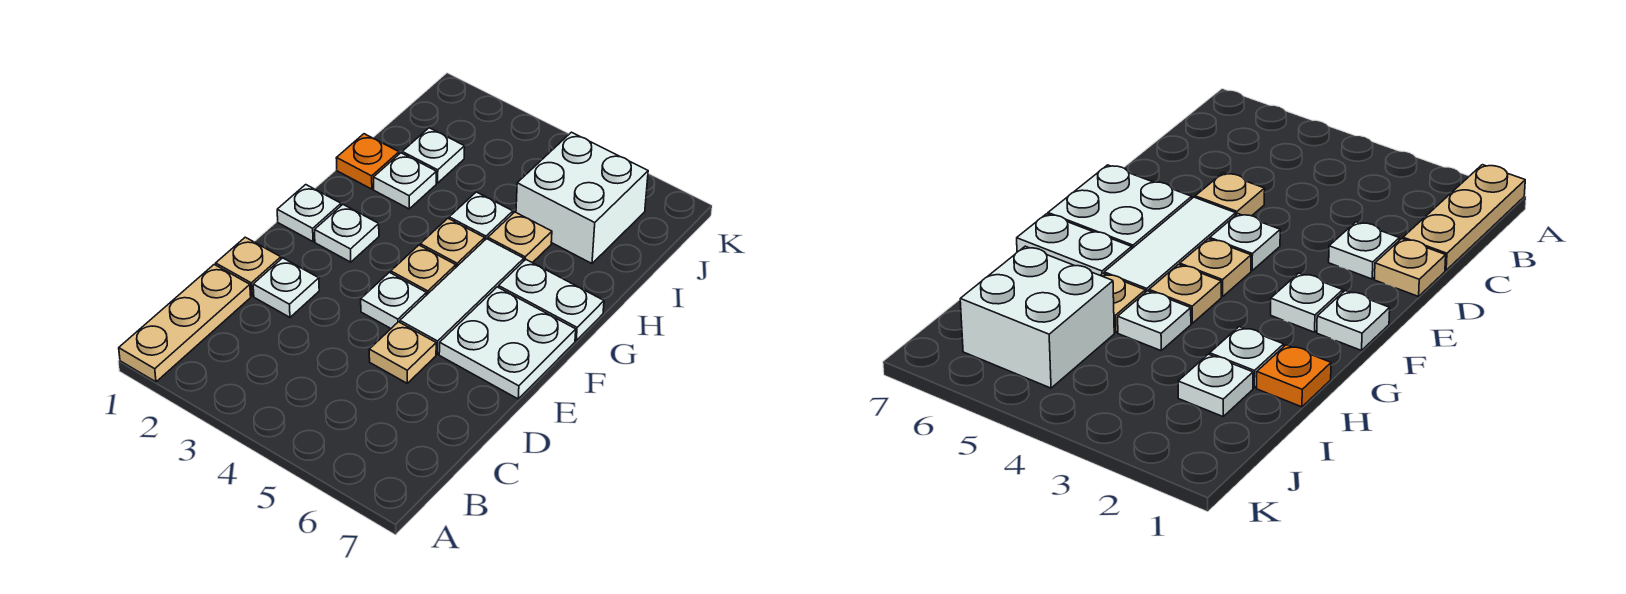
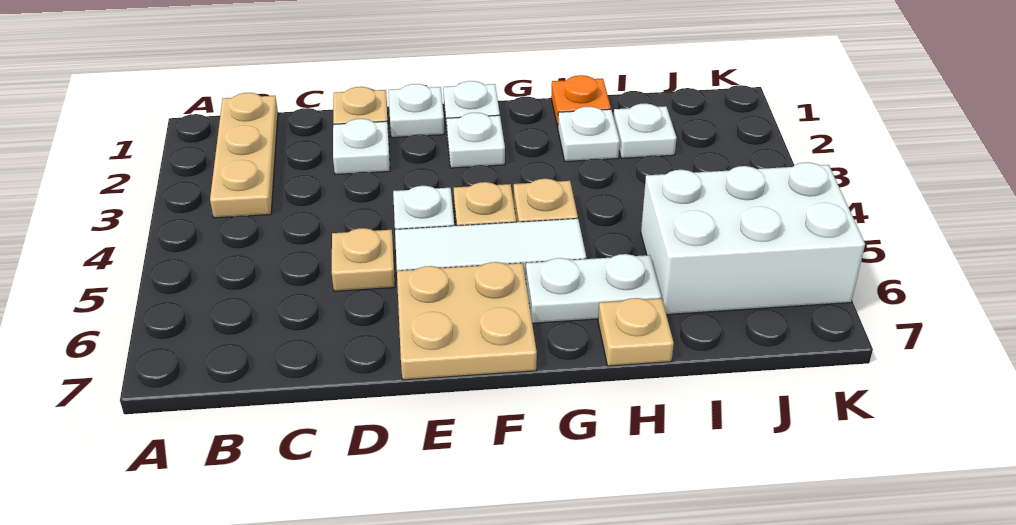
tan 1x3 plate [119,265,251,382] -> tan 1x3 plate turned to [210,93,278,218]
white 2x2 plate [439,287,576,399] -> tan 2x2 plate [397,262,537,380]
white 1x2 plate [498,260,604,340] -> white 1x2 plate turned to [525,254,661,323]
white 1x1 plate [449,192,513,240] -> white 1x1 plate moved to [389,84,444,137]
tan 1x1 plate [488,212,552,263] -> tan 1x1 plate moved to [598,298,674,366]
white 2x2 brick [516,132,648,264] -> white 2x3 brick [641,162,865,315]

